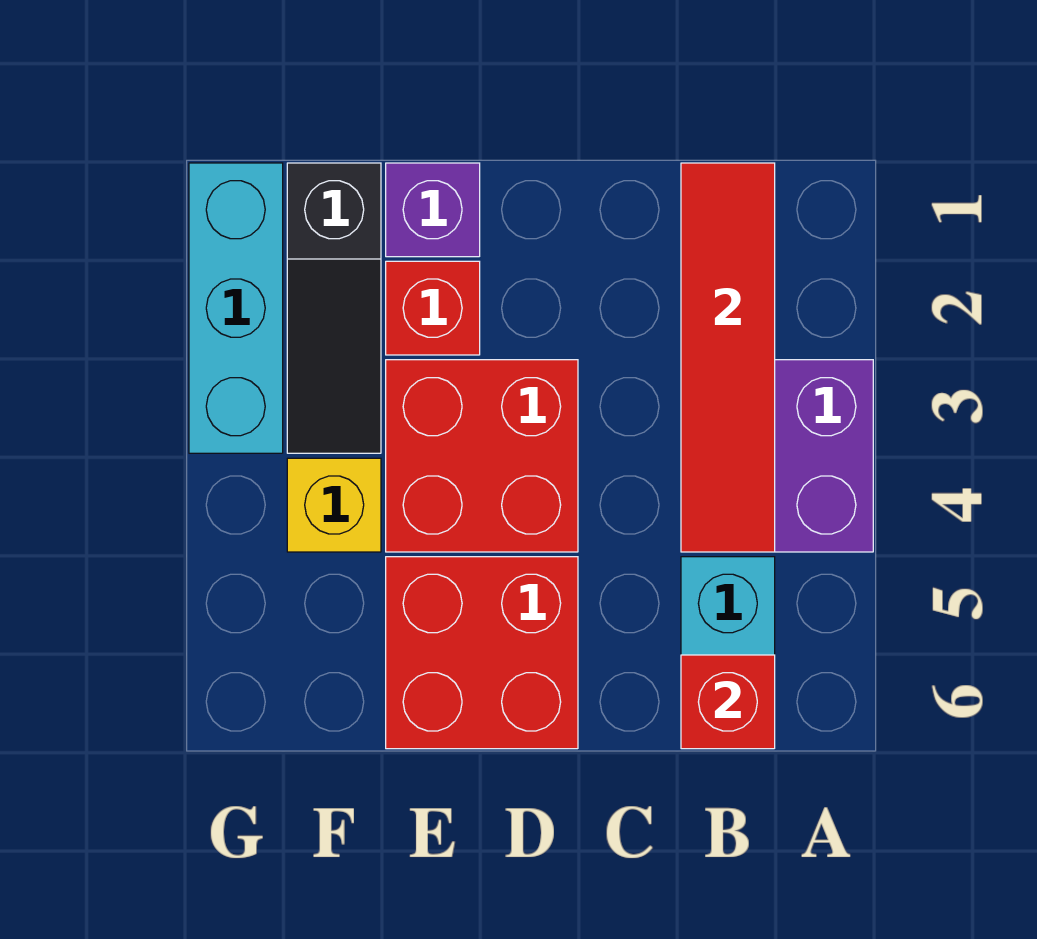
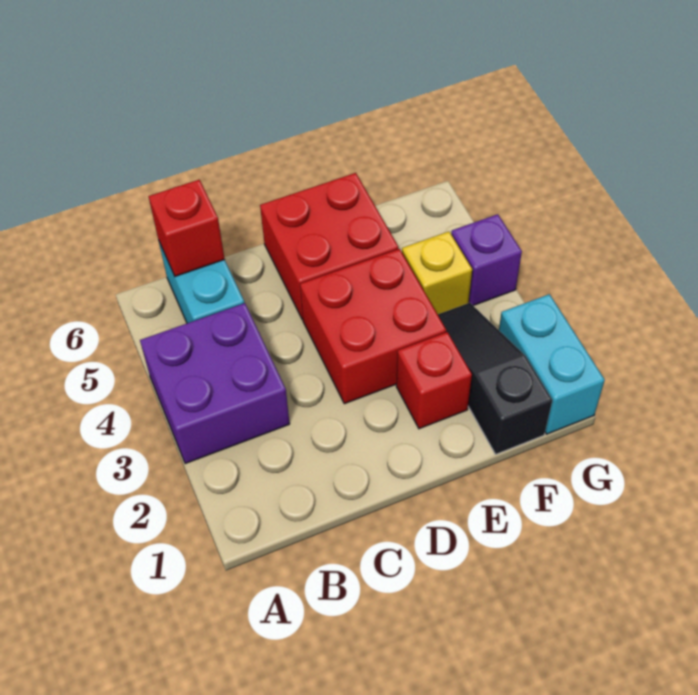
red 1x4 tile [681,163,775,552] -> none
purple 1x1 brick [386,163,480,257] -> purple 1x1 brick moved to [451,214,522,306]
cyan 1x3 brick [189,163,283,453] -> cyan 1x2 brick [499,294,605,434]

